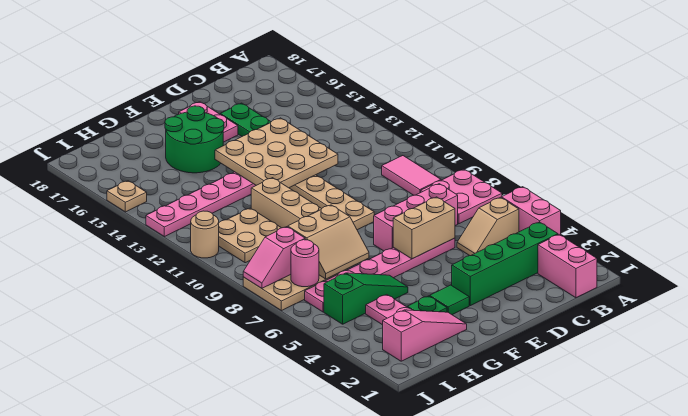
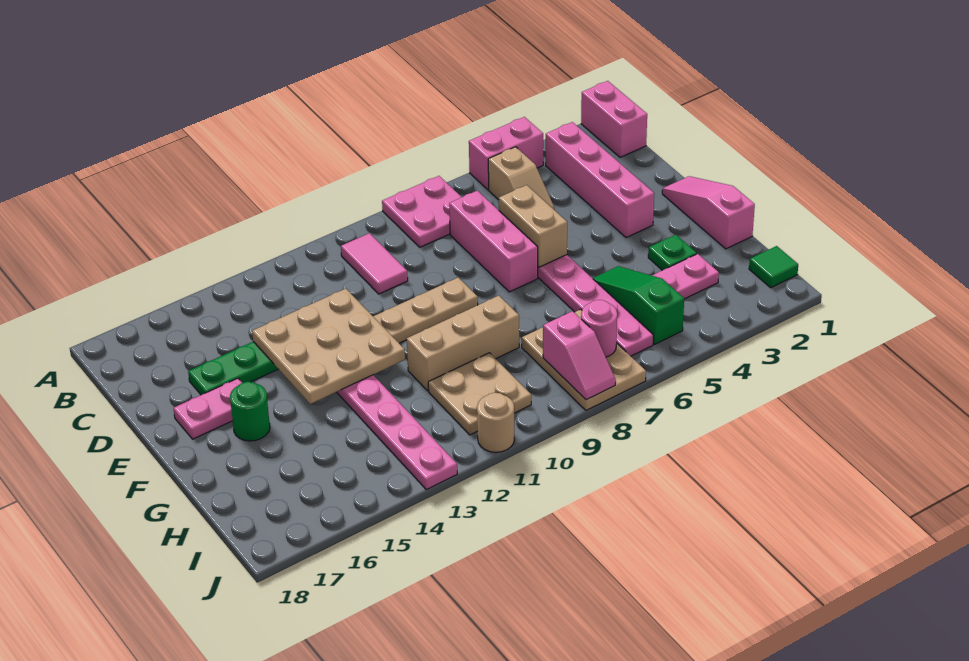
pink 1x2 brick [538,235,597,298] -> pink 1x2 brick turned to [581,81,647,157]
green 1x4 brick [452,222,558,306] -> pink 1x4 brick [546,122,654,238]
pink 1x2 tile [382,156,441,195] -> pink 1x2 tile turned to [341,233,408,294]
green 1x1 tile [430,285,469,315] -> green 1x1 tile moved to [749,246,798,288]
green 2x2 round brick [165,106,224,173] -> green 1x1 round brick [230,382,270,441]
pink 1x3 slope [383,310,467,361] -> pink 1x3 slope moved to [662,176,755,249]
tan 2x2 slope [288,205,369,279] -> none
tan 1x1 plate [107,181,147,212] -> none

